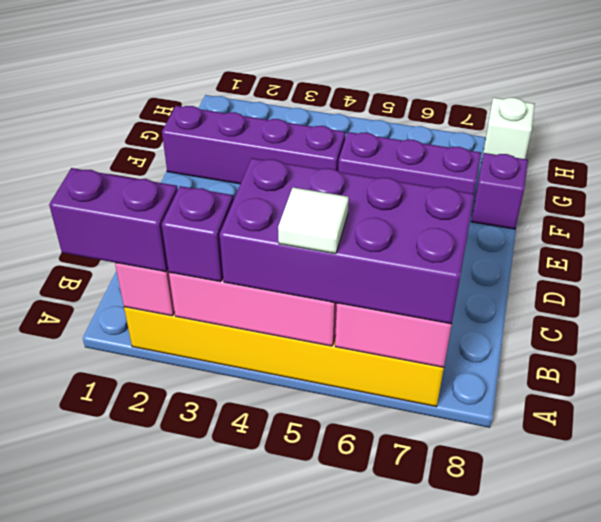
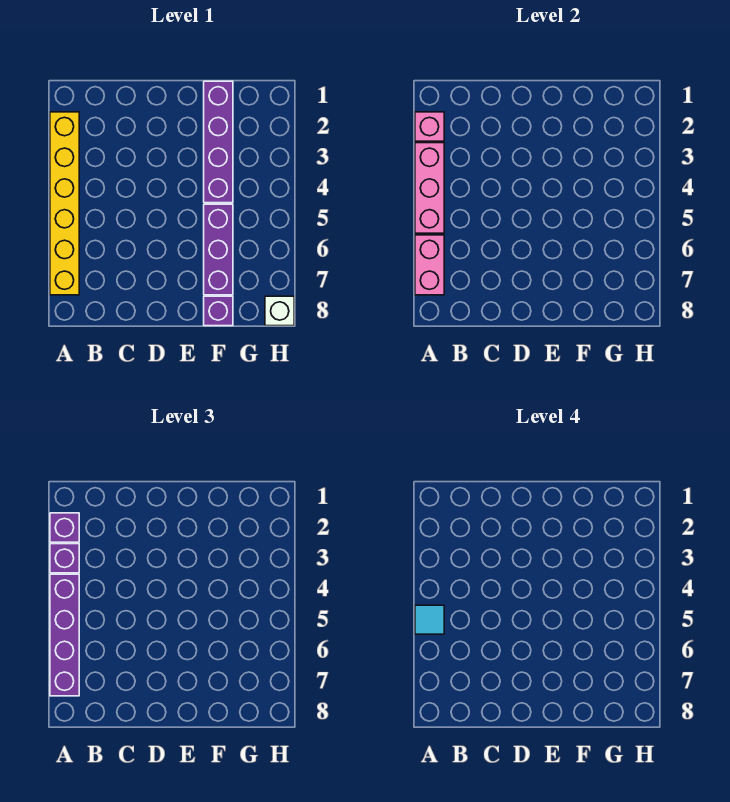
purple 1x2 brick [49,168,178,272] -> purple 1x1 brick [50,513,79,542]
purple 2x4 brick [220,158,475,324] -> purple 1x4 brick [50,574,79,696]
white 1x1 tile [278,188,349,254] -> cyan 1x1 tile [415,605,444,634]

